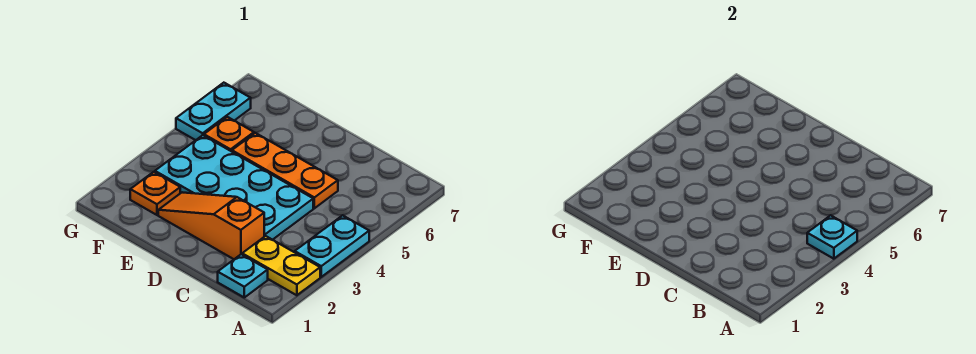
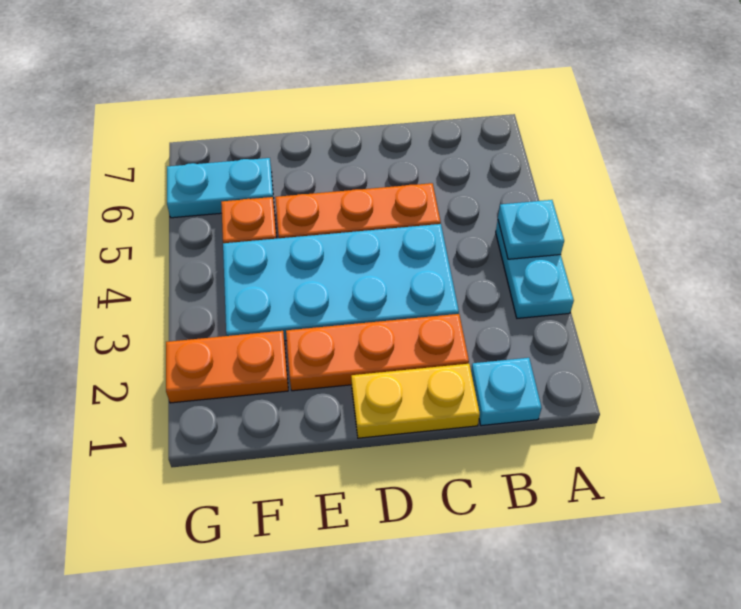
yellow 1x2 plate [242,236,320,295] -> yellow 1x2 plate moved to [351,364,480,438]
orange 1x3 slope [158,192,264,259] -> orange 1x3 plate [286,314,469,391]
orange 1x1 plate [130,172,180,215] -> orange 1x2 plate [166,331,288,403]
cyan 1x2 plate [176,83,251,140] -> cyan 1x2 plate turned to [167,158,274,218]

